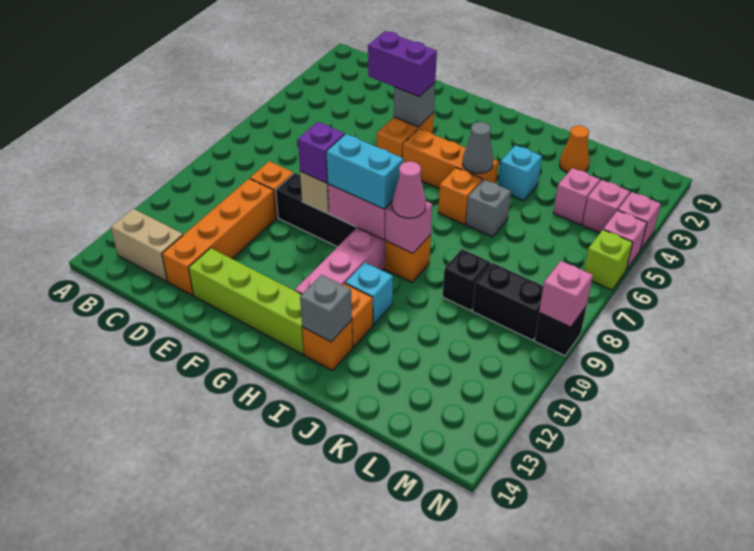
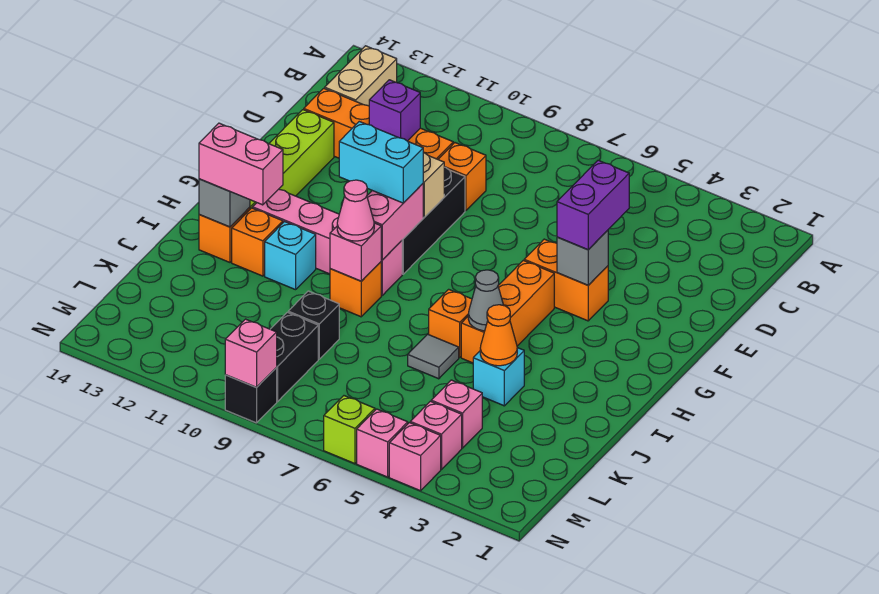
purple 1x1 brick [298,122,345,183] -> purple 1x1 brick moved to [369,80,420,141]
cyan 1x2 brick [326,134,403,209] -> cyan 1x2 brick turned to [339,121,423,203]
none -> pink 1x2 brick [199,123,283,205]
grey 1x1 brick [466,180,511,237] -> grey 1x1 tile [408,334,459,379]
orange 1x1 cone [560,126,589,173] -> orange 1x1 cone moved to [480,305,517,366]

